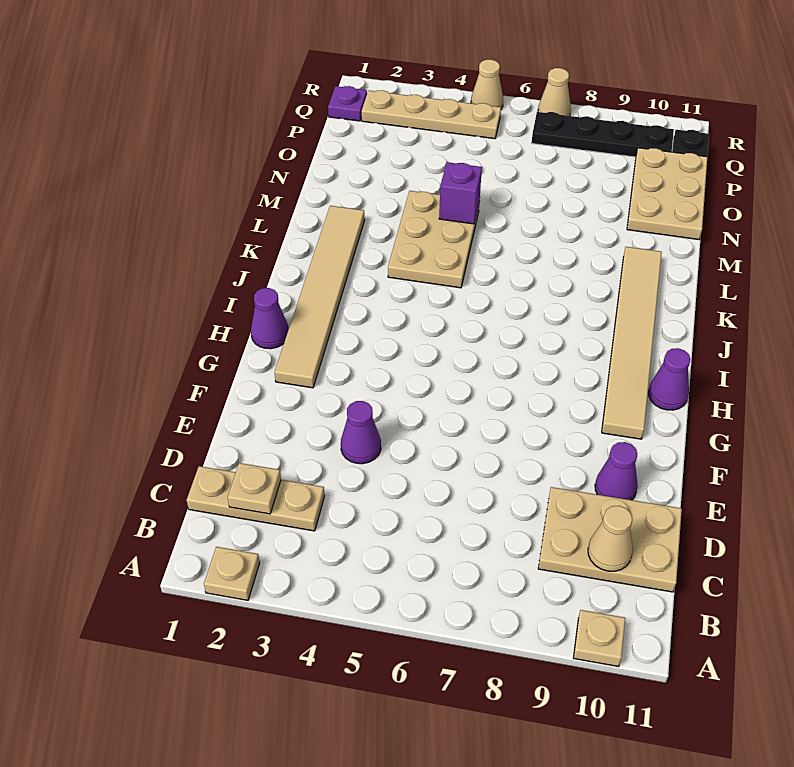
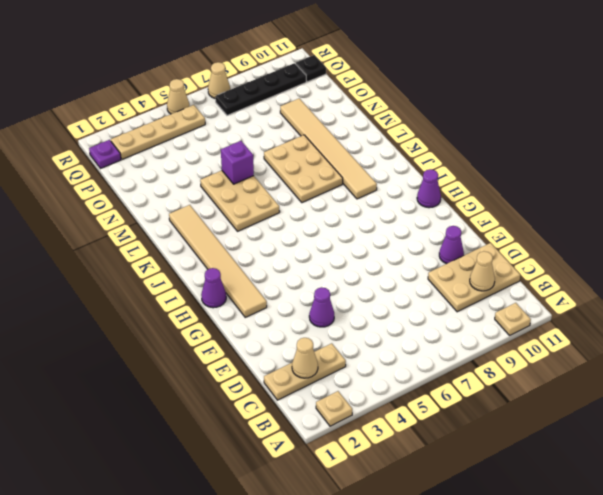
tan 1x1 plate [228,463,281,514] -> tan 1x1 cone [292,338,318,378]
tan 1x6 tile [602,247,662,439] -> tan 1x6 tile moved to [280,98,377,199]
tan 2x3 plate [627,148,707,240] -> tan 2x3 plate moved to [264,135,343,203]

